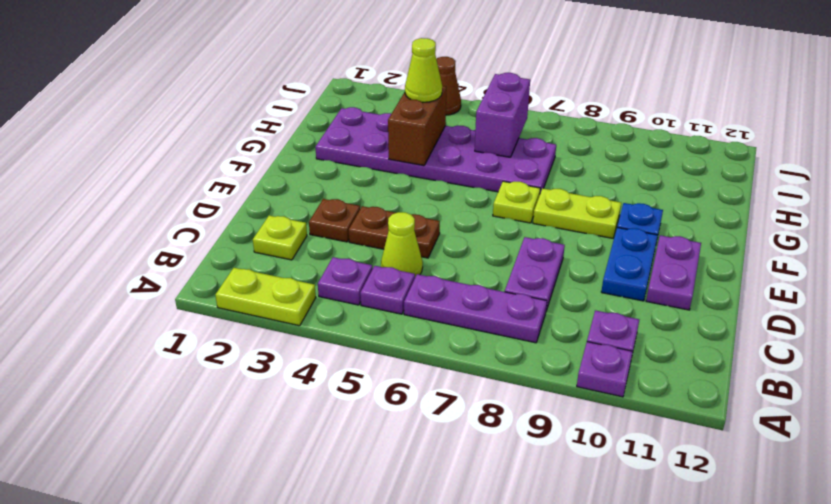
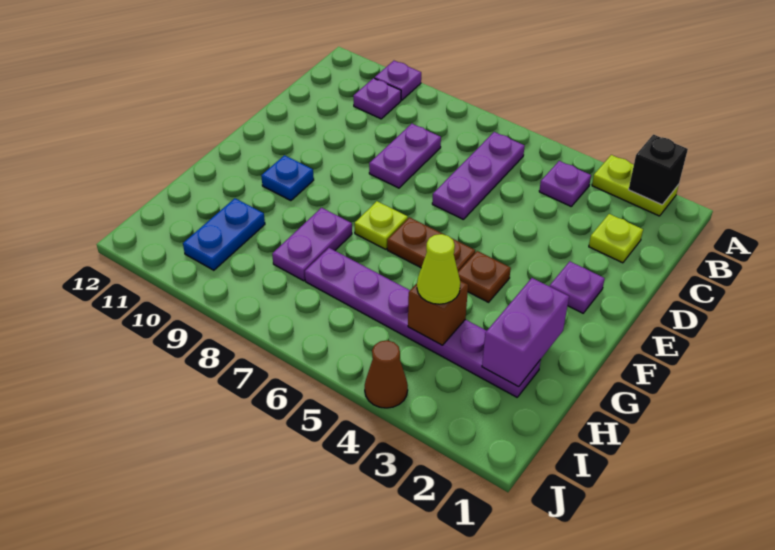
none -> black 1x1 brick [629,135,688,205]
purple 1x1 plate [360,266,415,314] -> purple 1x1 plate moved to [550,261,605,313]
purple 1x3 plate [404,274,547,343] -> purple 1x3 plate turned to [432,132,525,220]
lime 1x1 cone [381,212,423,277] -> none
brown 1x1 plate [309,199,360,242] -> brown 1x1 plate moved to [458,251,511,302]
brown 1x2 plate [349,206,440,258] -> brown 1x2 plate moved to [387,217,475,271]
blue 1x2 plate [601,227,658,301] -> blue 1x2 plate moved to [183,198,265,270]
purple 1x2 plate [646,235,701,310] -> purple 1x2 plate moved to [272,208,352,281]
lime 1x2 plate [533,188,621,238] -> none
purple 2x6 plate [315,107,556,193] -> purple 1x6 plate [305,248,541,397]
brown 1x2 brick [388,86,446,166] -> brown 1x1 brick [408,281,468,345]
purple 1x2 brick [475,73,530,157] -> purple 1x2 brick moved to [482,278,569,387]

